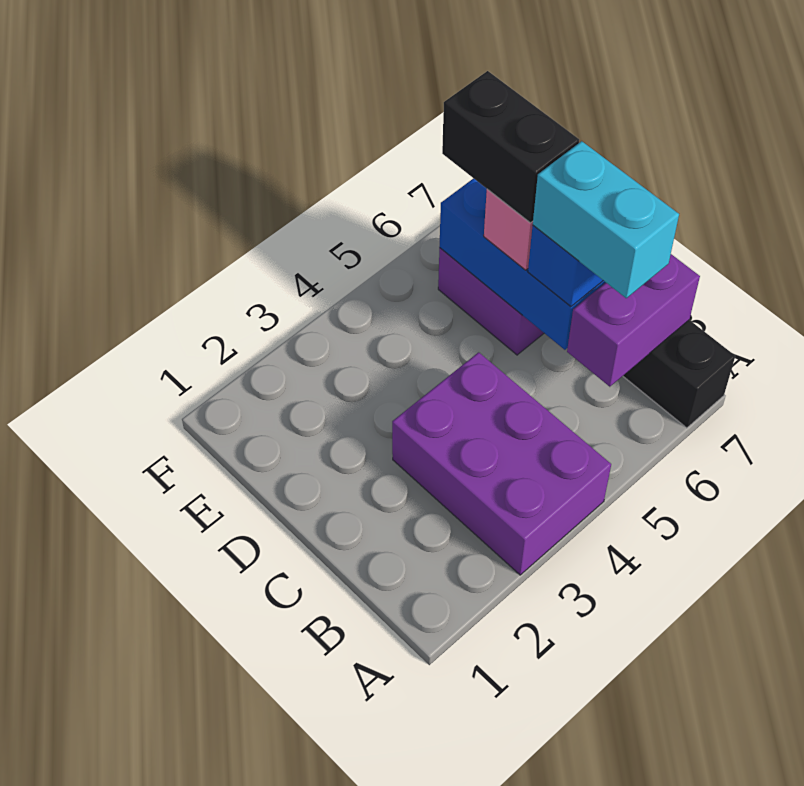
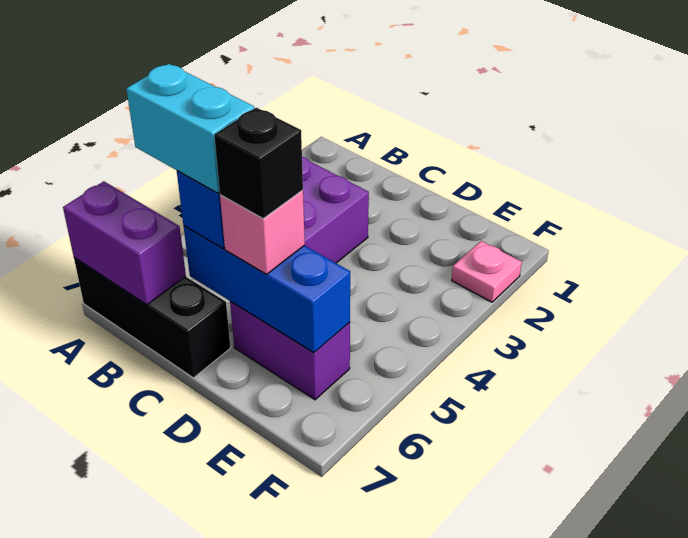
purple 1x2 brick [567,254,700,387] -> purple 1x2 brick turned to [63,181,186,305]
black 1x2 brick [442,71,579,223] -> black 1x1 brick [214,108,303,219]
none -> pink 1x1 plate [452,241,522,302]

